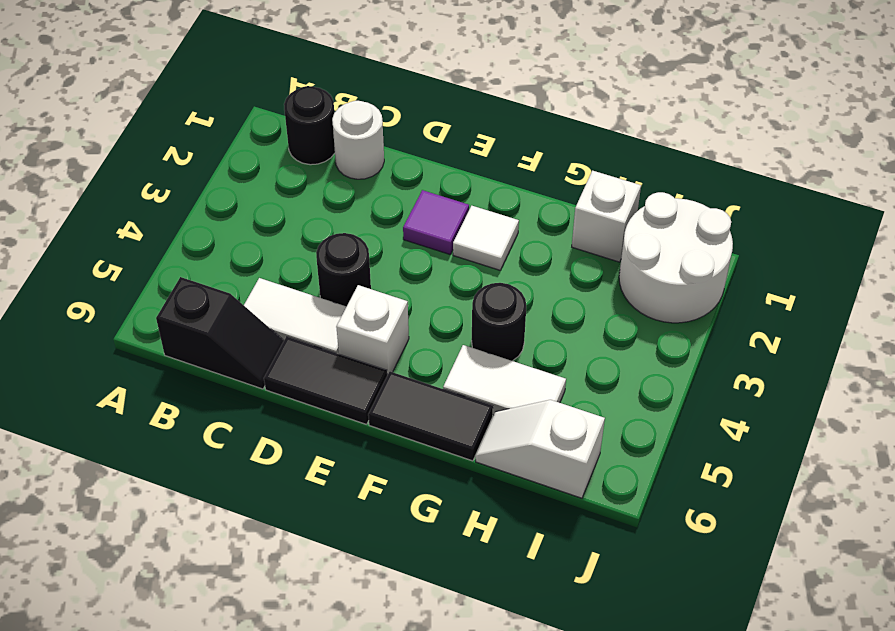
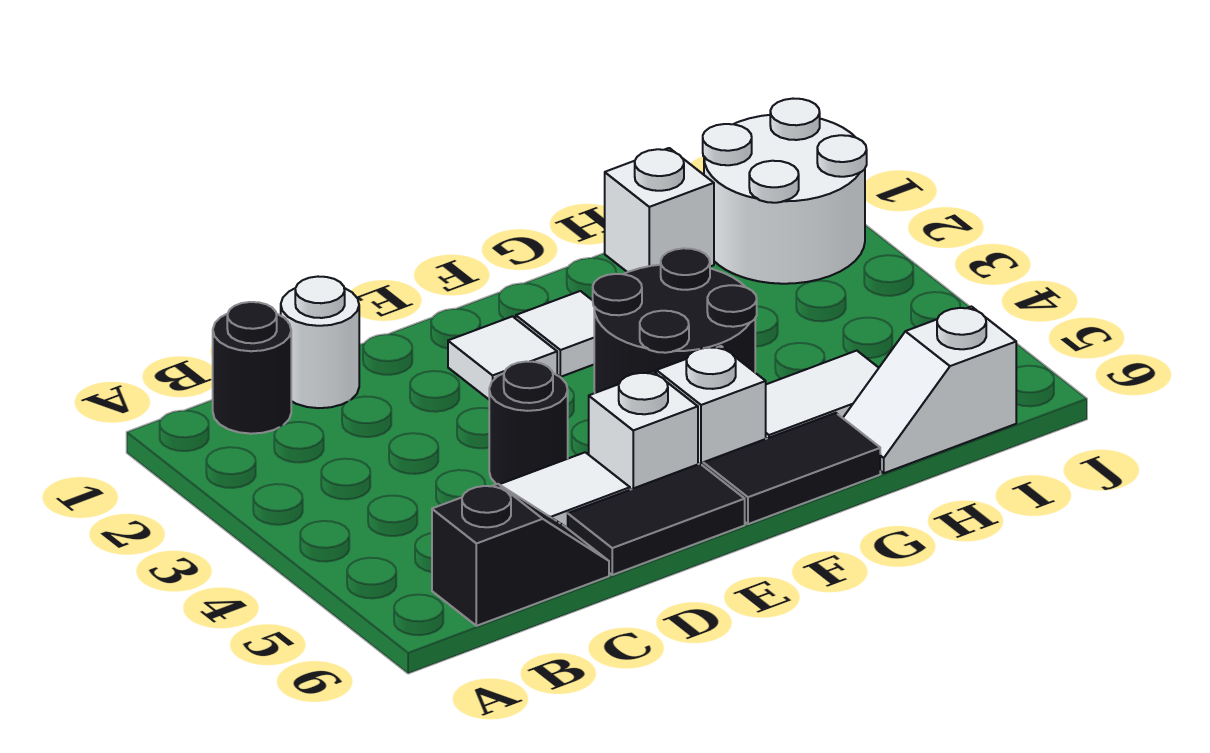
purple 1x1 tile [403,190,469,254] -> white 1x1 tile [448,316,557,399]
none -> white 1x1 brick [656,346,766,465]
black 1x1 round brick [472,283,526,361] -> black 2x2 round brick [593,248,757,393]

